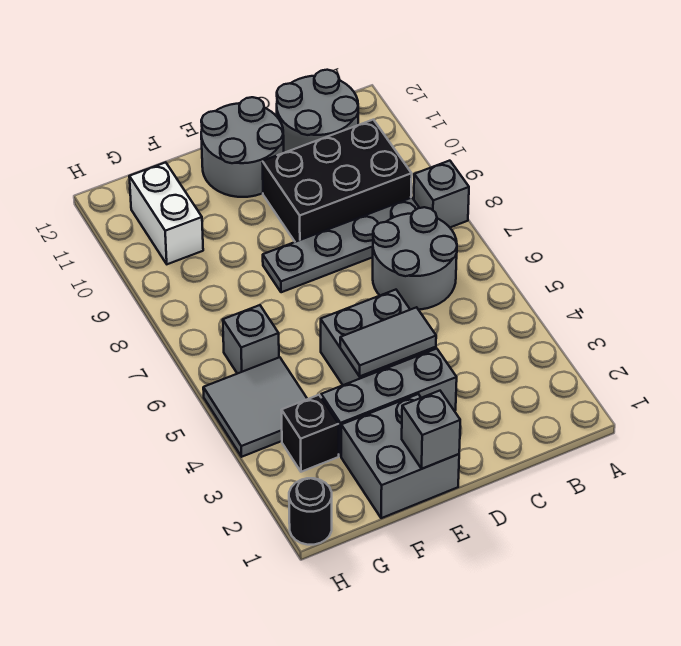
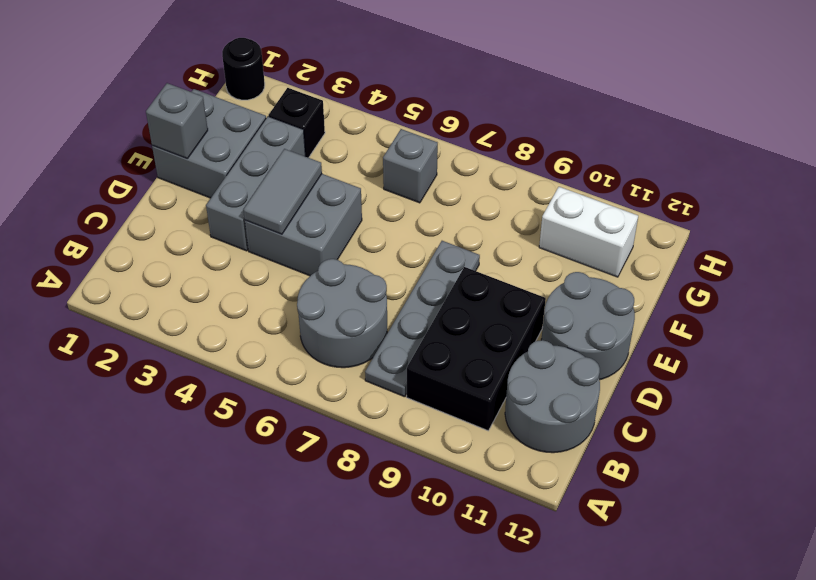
grey 1x1 brick [414,161,469,227] -> none
grey 2x2 tile [203,357,307,457] -> none

